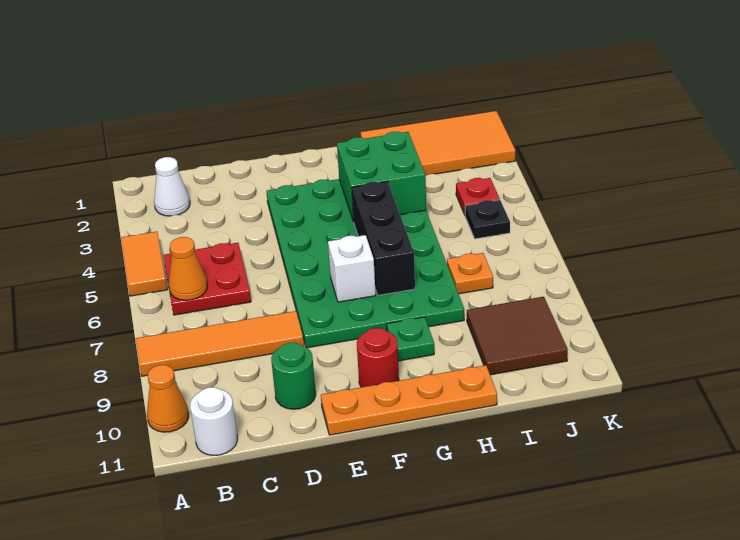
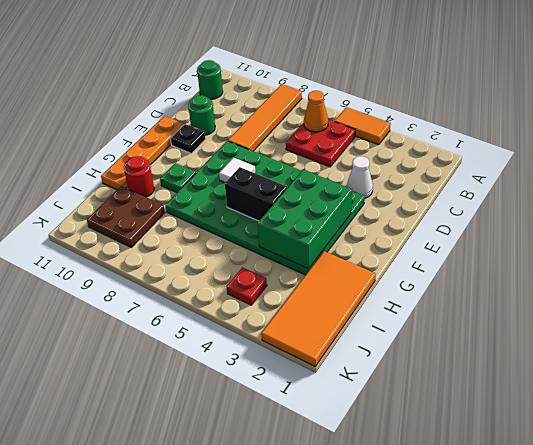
orange 1x1 cone [147,365,189,432] -> none
white 1x1 cone [154,157,190,216] -> white 1x1 cone moved to [347,156,373,198]
white 1x1 round brick [190,387,237,456] -> green 1x1 round brick [197,60,223,99]
white 1x1 brick [328,235,376,302] -> white 1x1 tile [219,158,256,182]
red 1x1 round brick [357,328,399,387] -> red 1x1 round brick moved to [124,156,154,197]
green 2x2 brick [337,132,426,222] -> green 2x3 brick [258,170,352,269]
black 1x3 brick [352,181,415,295] -> black 1x2 brick [225,167,287,221]
orange 1x1 plate [447,253,493,294] -> none
brown 2x2 tile [467,297,568,375] -> brown 2x2 plate [87,186,165,247]
black 1x1 plate [465,200,510,239] -> black 1x1 plate moved to [170,124,205,153]

